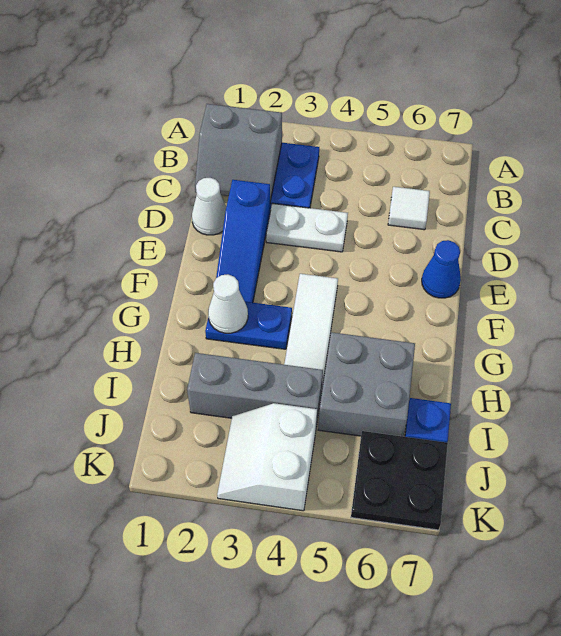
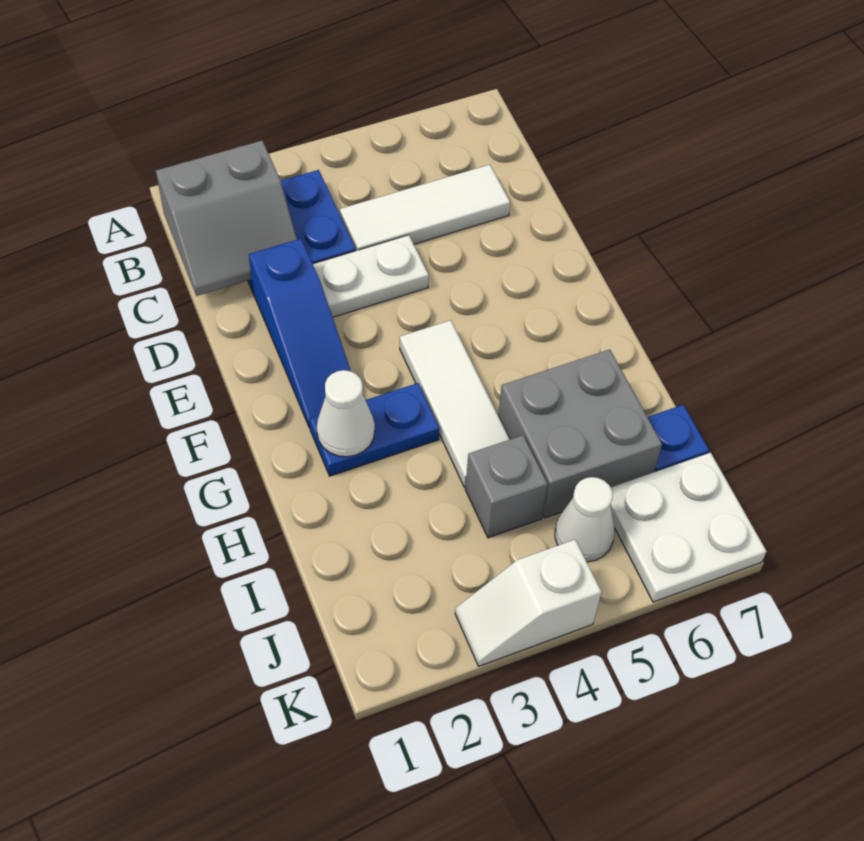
white 1x1 tile [388,187,430,230] -> white 1x3 tile [340,165,510,251]
white 1x1 cone [192,178,226,235] -> white 1x1 cone moved to [555,477,615,562]
blue 1x1 cone [422,240,461,298] -> none
grey 1x3 brick [187,353,323,427] -> grey 1x1 brick [465,435,548,538]
white 2x2 slope [217,403,317,511] -> white 1x2 slope [455,540,601,666]
black 2x2 plate [351,431,448,530] -> white 2x2 plate [610,453,767,602]

